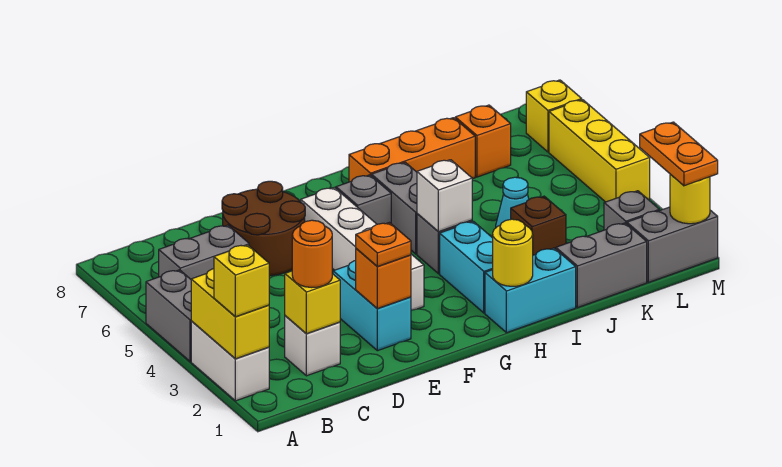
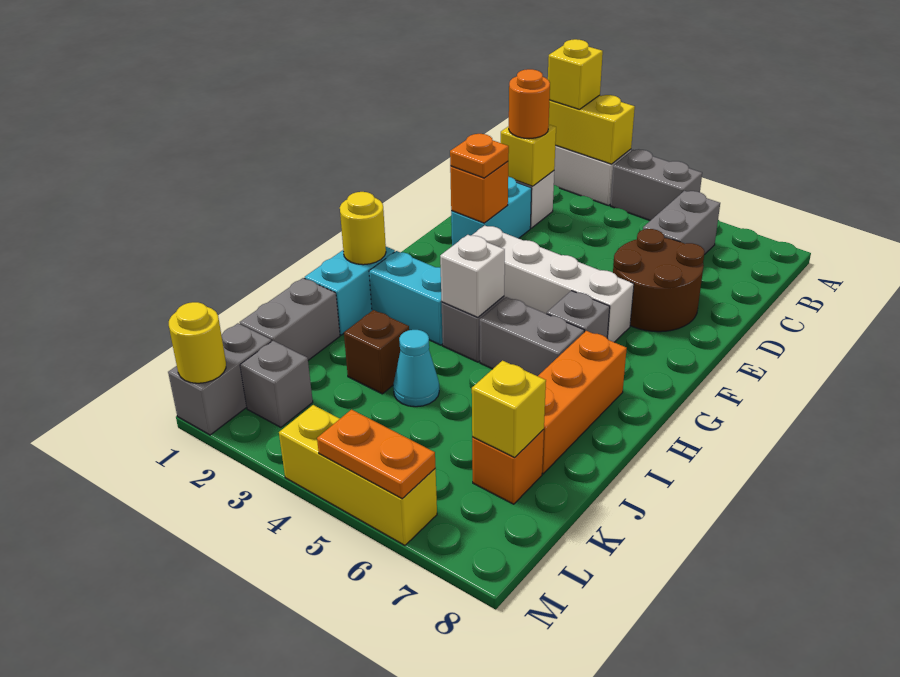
cyan 1x2 brick [333,261,411,351] -> cyan 1x2 brick turned to [451,177,532,246]
orange 1x2 plate [640,122,718,186] -> orange 1x2 plate moved to [317,410,436,499]
yellow 1x1 brick [526,80,582,152] -> yellow 1x1 brick moved to [472,361,546,458]

